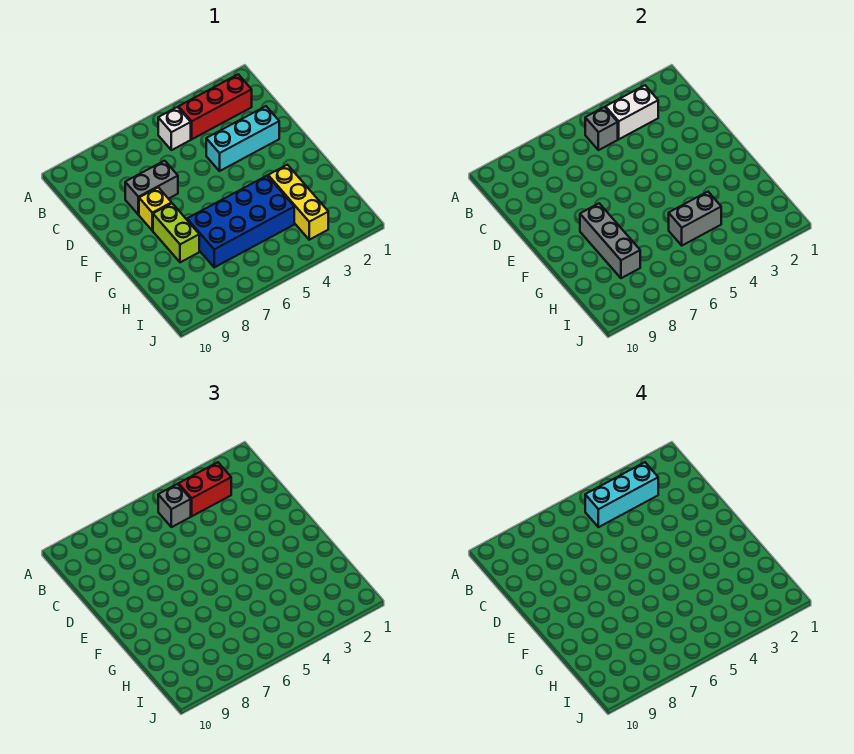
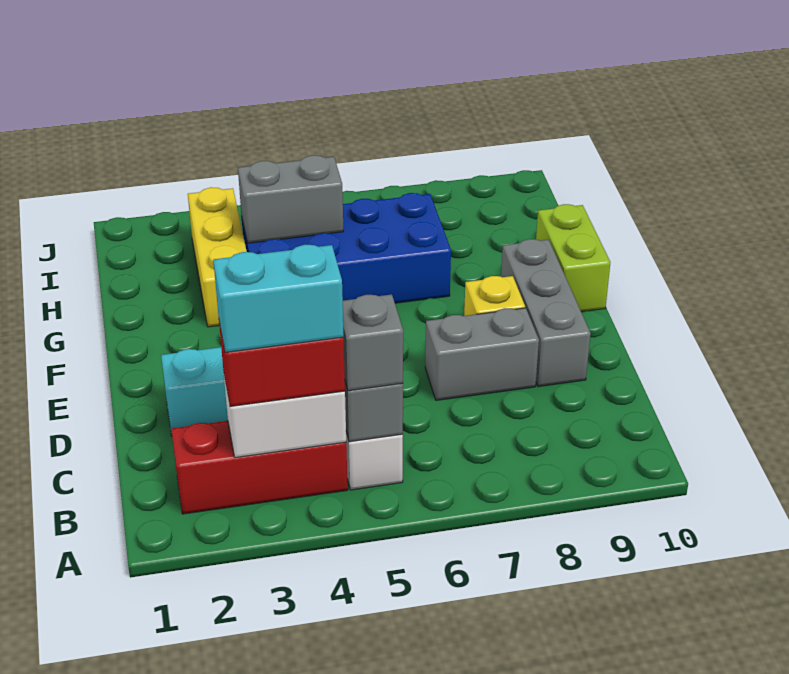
cyan 1x3 brick [585,462,658,527] -> cyan 1x2 brick [213,245,344,352]
lime 1x2 brick [153,203,199,262] -> lime 1x2 brick moved to [536,204,611,312]
grey 1x3 brick [580,203,640,278] -> grey 1x3 brick moved to [501,239,591,387]

